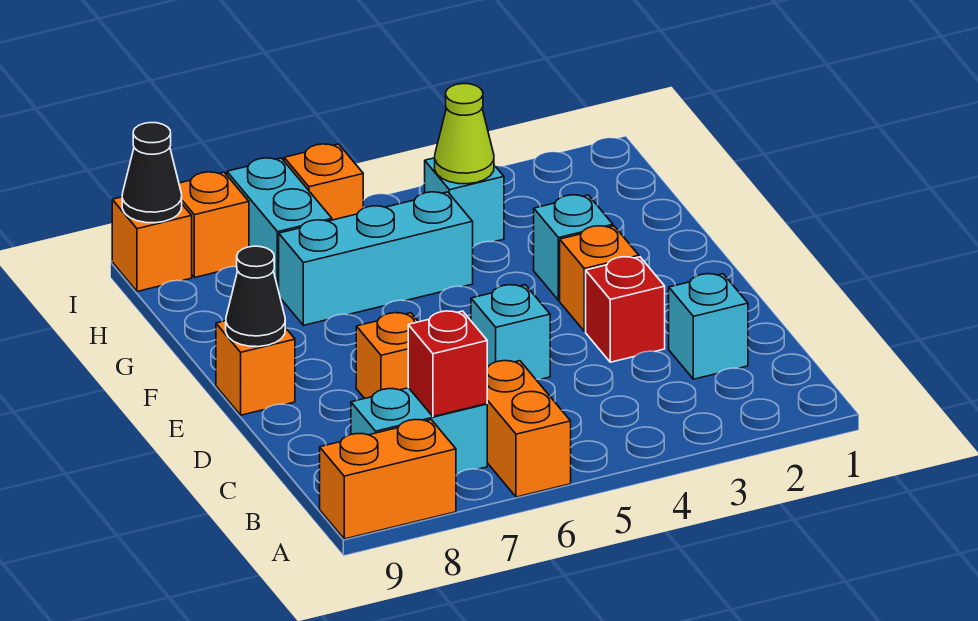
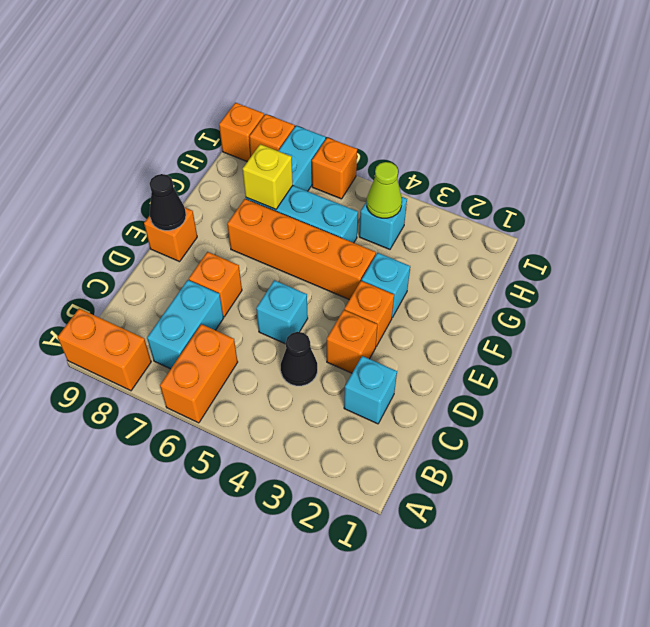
cyan 1x2 brick [351,388,487,474] -> cyan 1x2 brick turned to [147,280,223,369]
red 1x1 brick [408,311,487,417] -> none
red 1x1 brick [586,257,665,362] -> orange 1x1 brick [327,310,377,373]
none -> orange 1x4 brick [227,199,376,300]
none -> yellow 1x1 brick [243,144,293,209]
black 1x1 cone [122,123,182,223] -> black 1x1 cone moved to [281,332,317,386]

